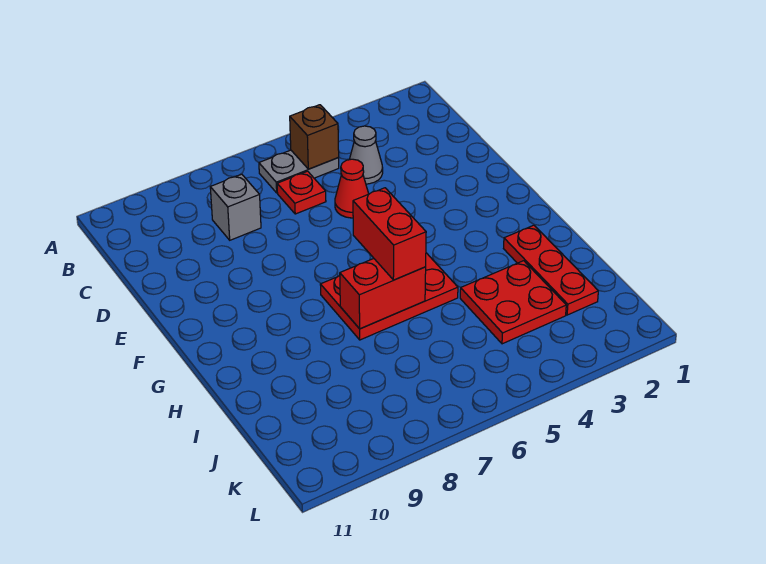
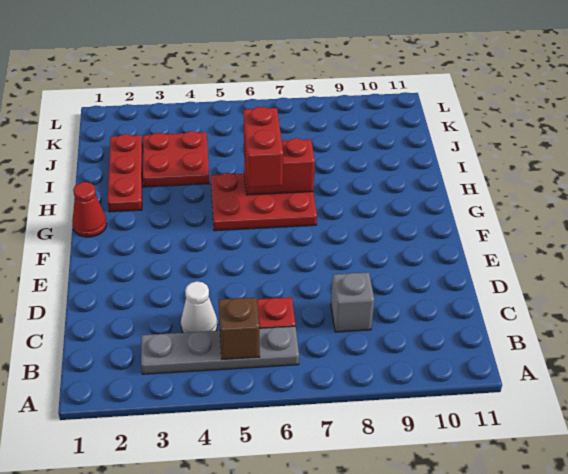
grey 1x2 plate [259,150,339,193] -> grey 1x4 plate [141,326,299,374]
grey 1x1 cone [349,126,383,184] -> white 1x1 cone [181,281,218,333]
red 1x1 cone [335,159,369,218] -> red 1x1 cone moved to [72,182,107,237]

